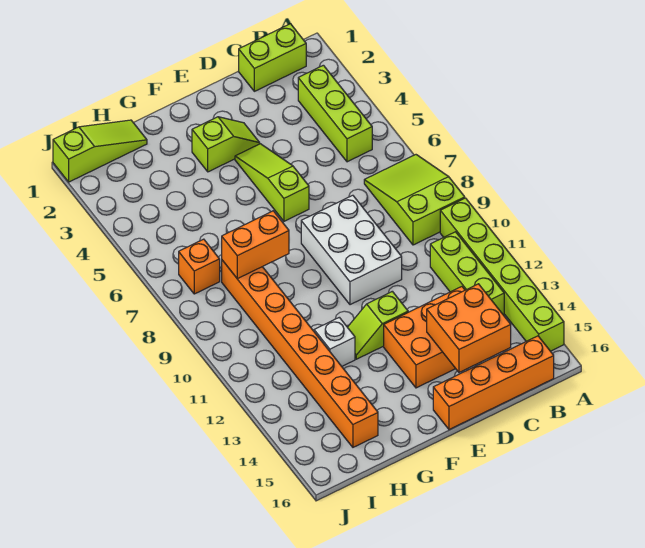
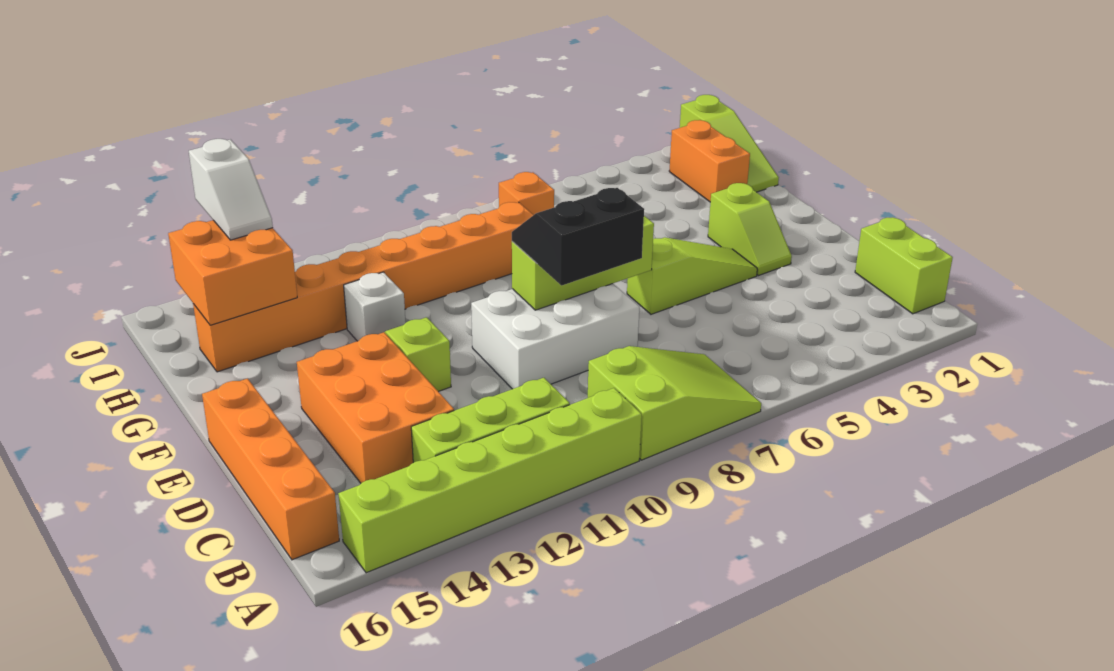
lime 1x3 brick [298,65,372,162] -> lime 1x3 brick moved to [512,216,654,310]
orange 2x2 brick [427,284,511,372] -> orange 2x2 brick moved to [168,220,297,325]
none -> black 2x2 slope [512,188,644,286]
orange 1x2 brick [222,211,289,279] -> orange 1x2 brick moved to [669,120,750,202]
none -> white 1x2 slope [189,139,273,240]

